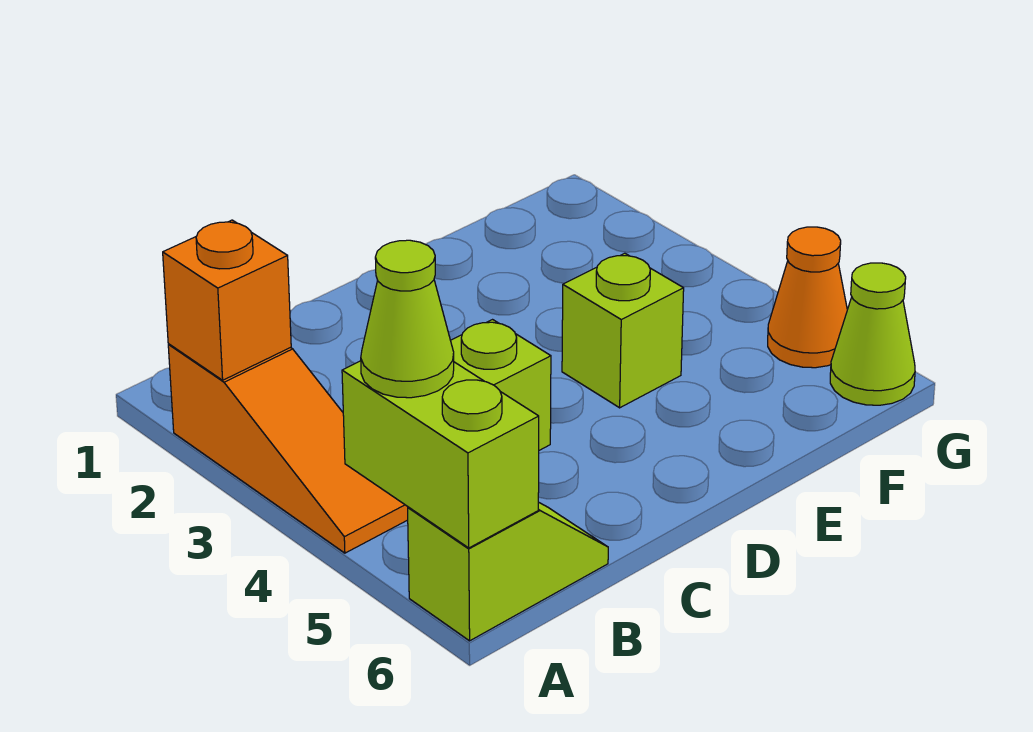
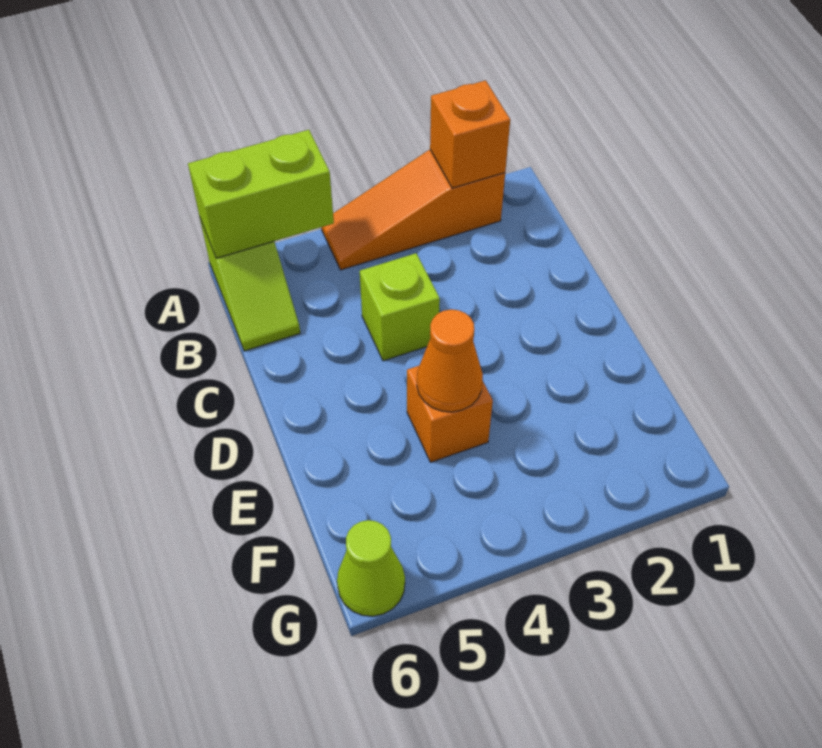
lime 1x1 cone [361,240,454,398] -> none
lime 1x1 brick [562,253,684,408] -> orange 1x1 brick [407,366,493,462]
orange 1x1 cone [768,227,847,368] -> orange 1x1 cone moved to [417,309,483,412]

